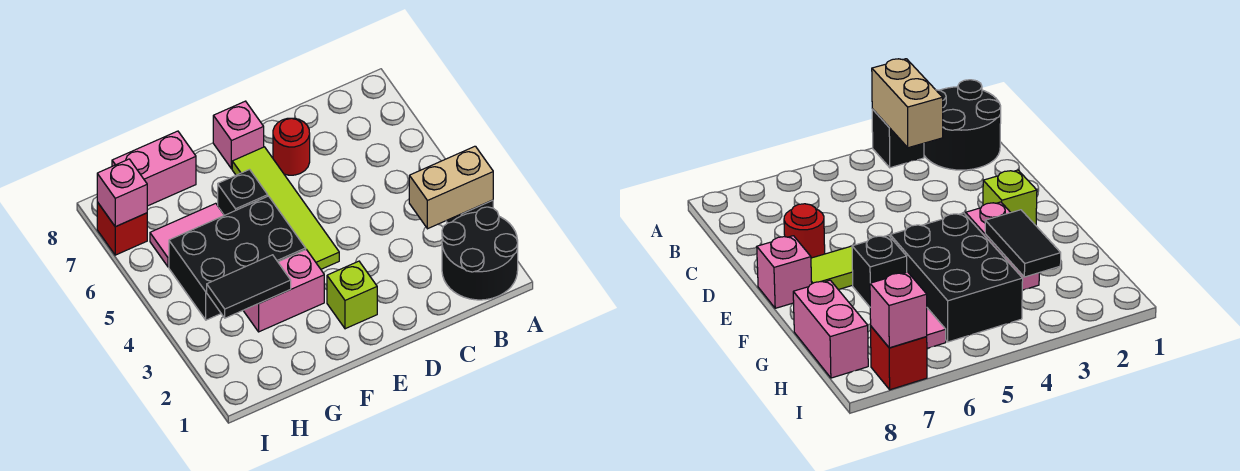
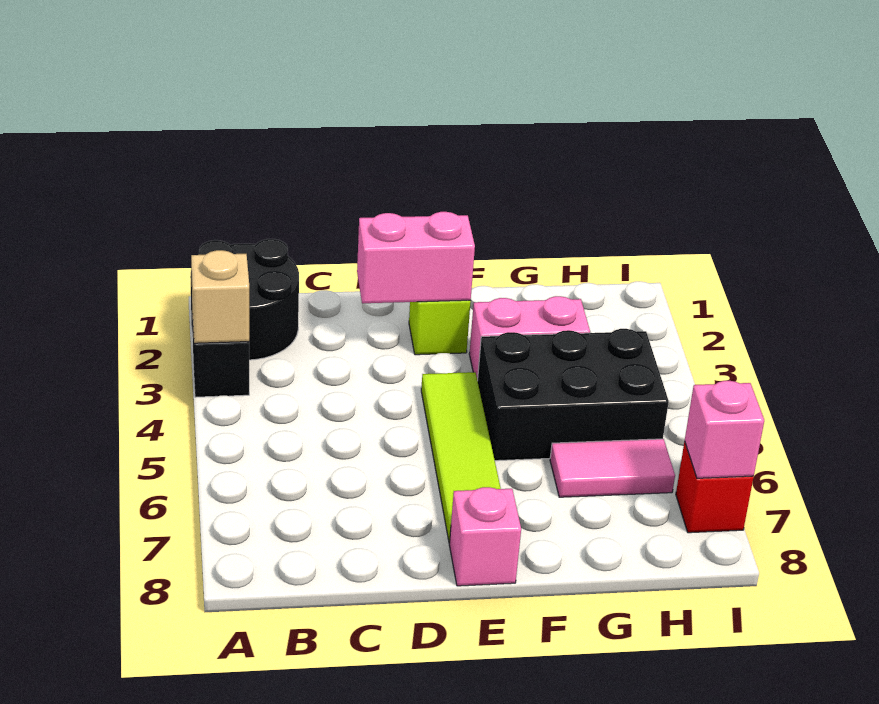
tan 1x2 brick [409,146,493,229] -> tan 1x1 brick [191,250,249,343]
red 1x1 round brick [273,118,310,175] -> none
black 1x1 brick [218,170,268,215] -> none
black 1x2 tile [207,255,291,318] -> none
pink 1x2 brick [112,131,196,206] -> pink 1x2 brick moved to [357,212,475,303]

